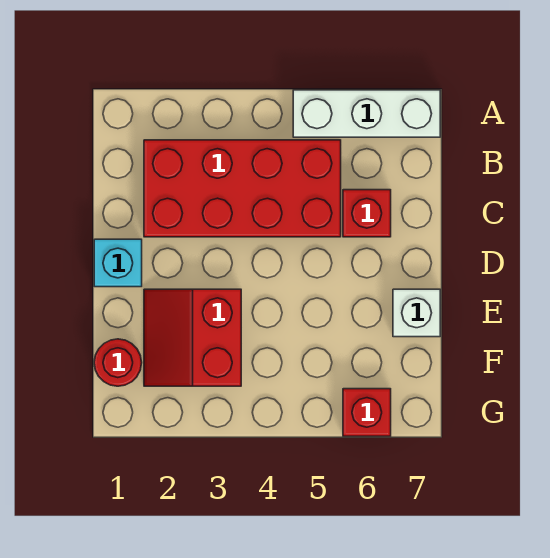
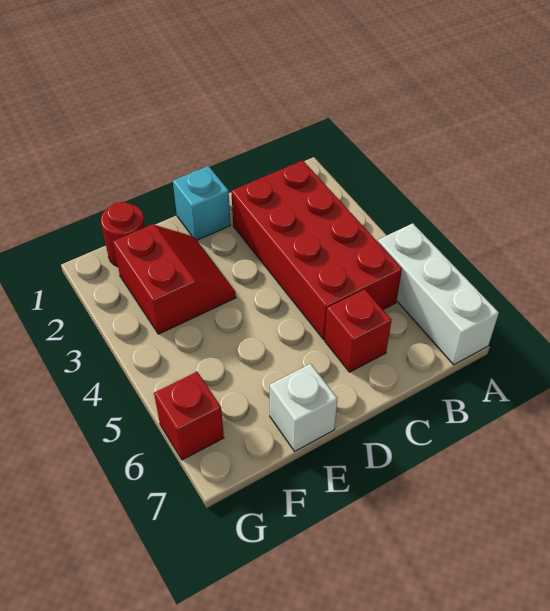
red 2x2 slope [144,289,241,386] -> red 2x2 slope turned to [113,224,236,334]

